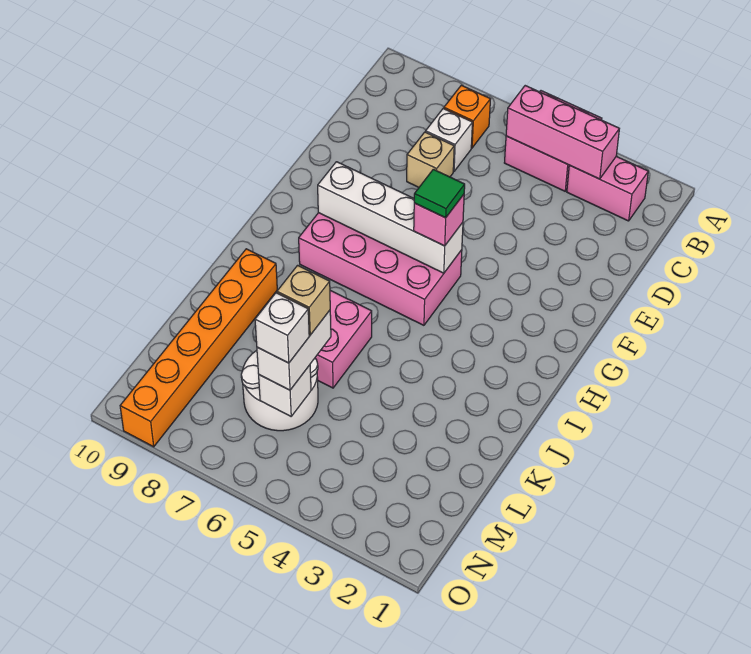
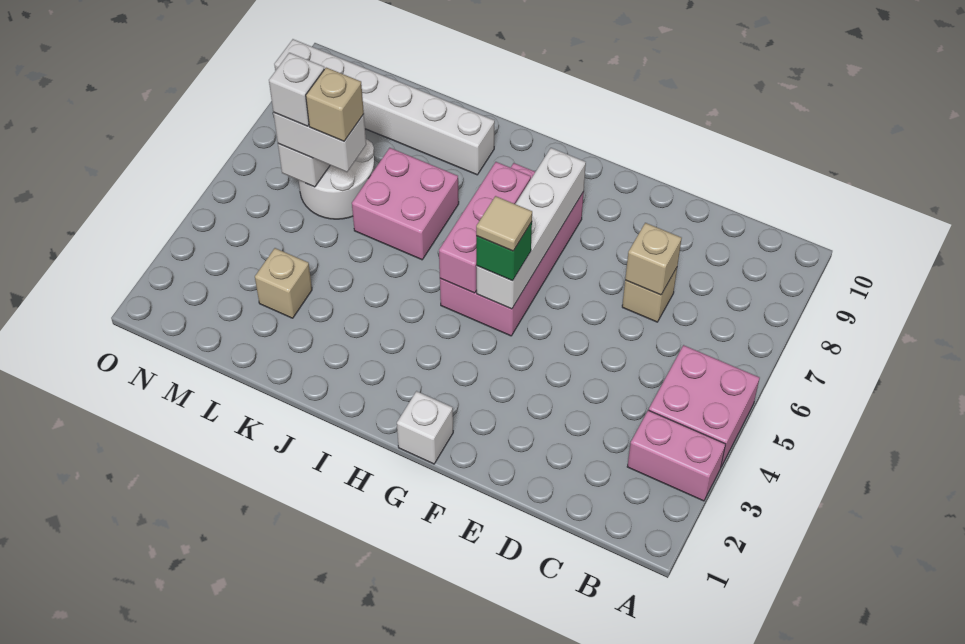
pink 1x2 brick [567,156,648,221] -> pink 1x2 brick turned to [627,410,726,501]
pink 1x3 brick [506,86,619,179] -> pink 1x3 brick moved to [439,162,531,293]
orange 1x1 brick [444,85,490,148] -> none
white 1x1 brick [426,109,473,171] -> white 1x1 brick moved to [397,391,453,464]
none -> tan 1x1 brick [625,223,682,295]
pink 1x1 brick [414,195,464,246] -> green 1x1 brick [476,222,532,281]
green 1x1 tile [414,169,465,218] -> tan 1x1 tile [476,196,532,251]
orange 1x6 brick [120,249,277,447] -> white 1x6 brick [274,39,495,175]
none -> tan 1x1 brick [255,248,312,318]

